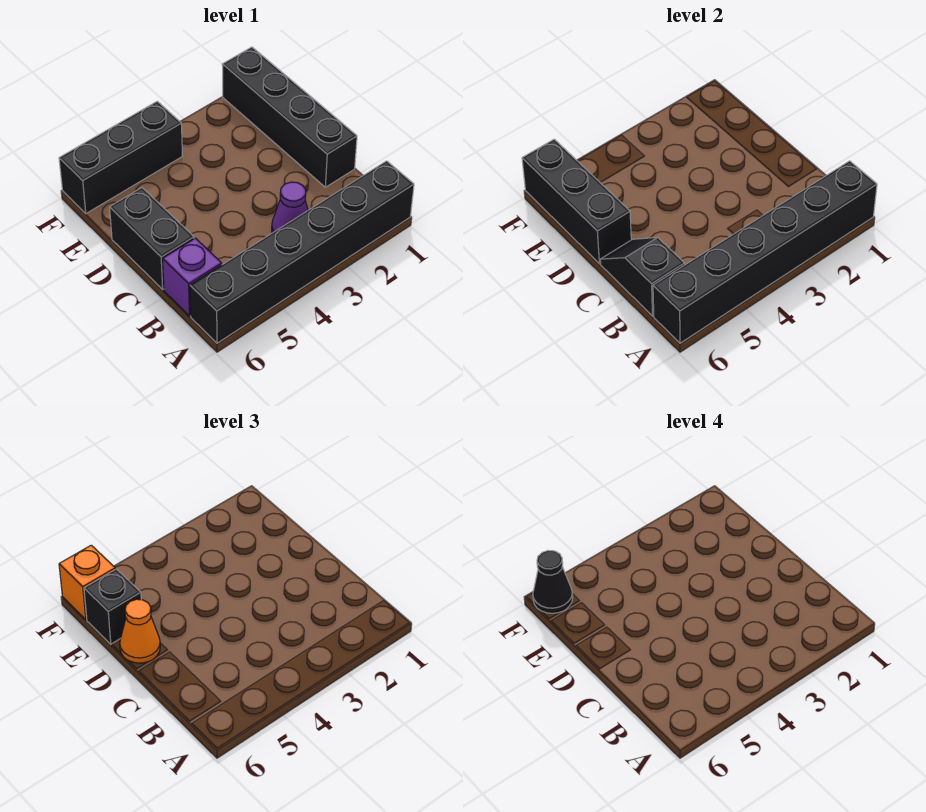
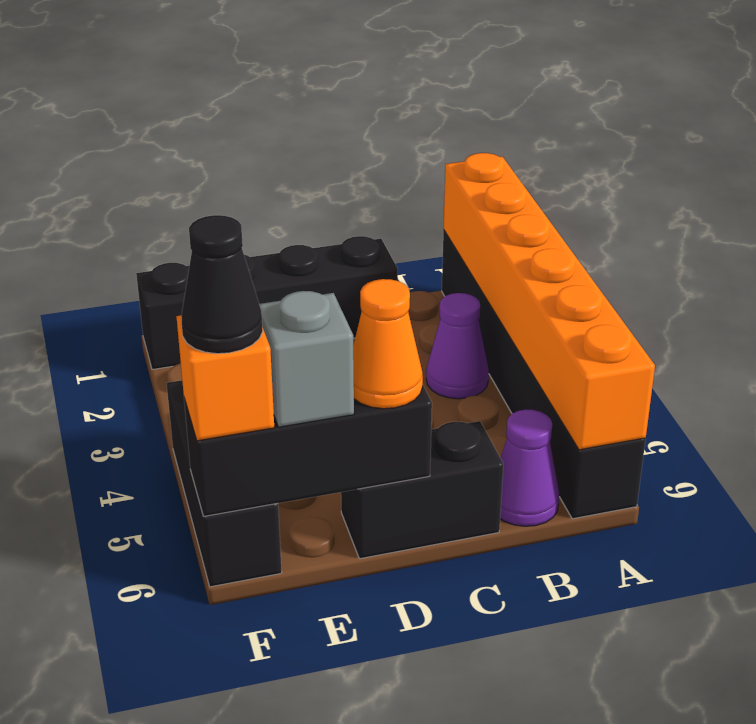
black 1x6 brick [653,161,877,343] -> orange 1x6 brick [444,153,655,450]
purple 1x1 brick [163,238,222,316] -> purple 1x1 cone [500,409,560,526]
black 1x2 slope [600,237,685,316] -> none
black 1x1 brick [84,569,141,644] -> grey 1x1 brick [259,291,354,427]

